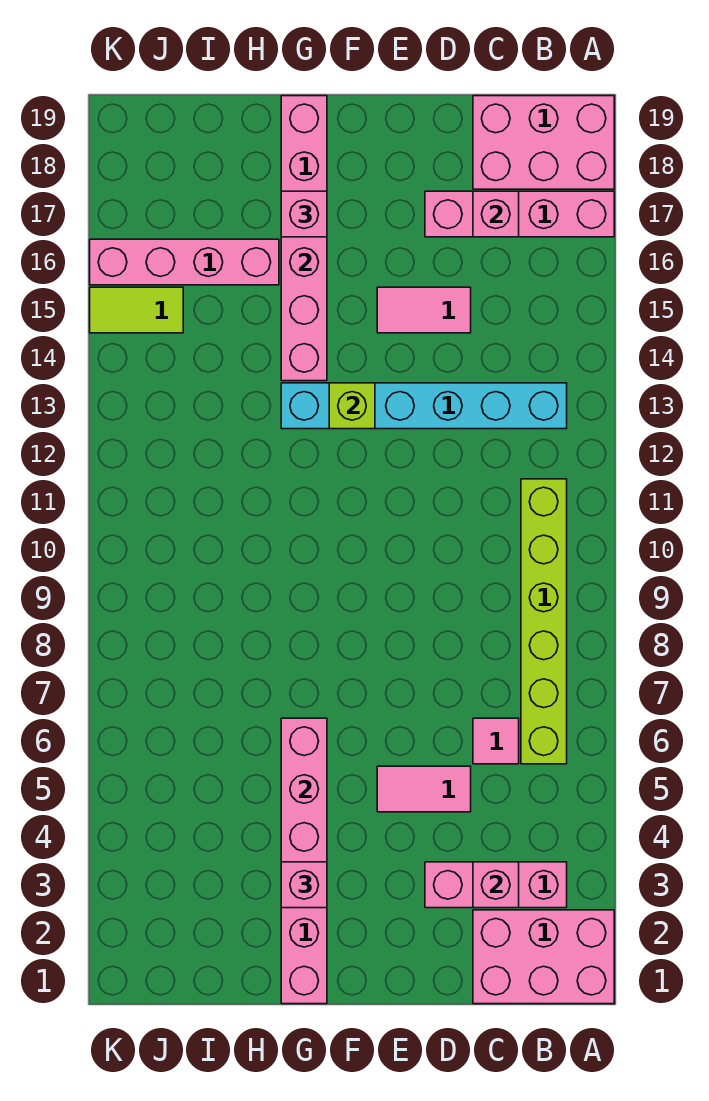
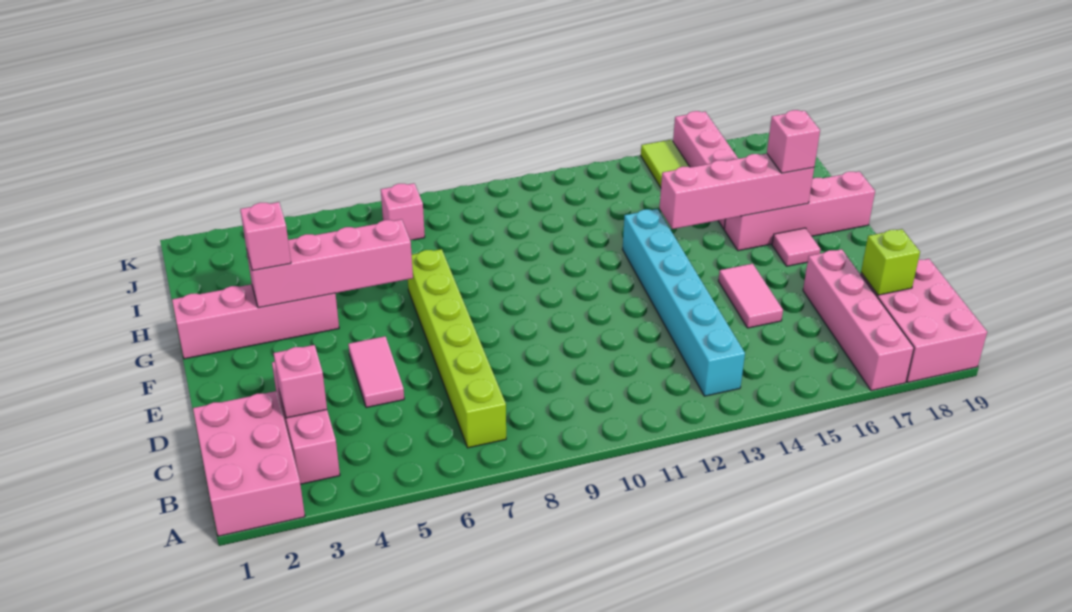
lime 1x6 brick [521,479,567,764] -> lime 1x6 brick turned to [408,249,506,448]
pink 1x1 tile [473,718,519,764] -> pink 1x1 tile moved to [772,228,821,266]
pink 1x1 brick [473,191,519,237] -> pink 1x1 brick moved to [381,183,425,240]
lime 1x1 brick [329,383,375,429] -> lime 1x1 brick moved to [861,229,920,295]

